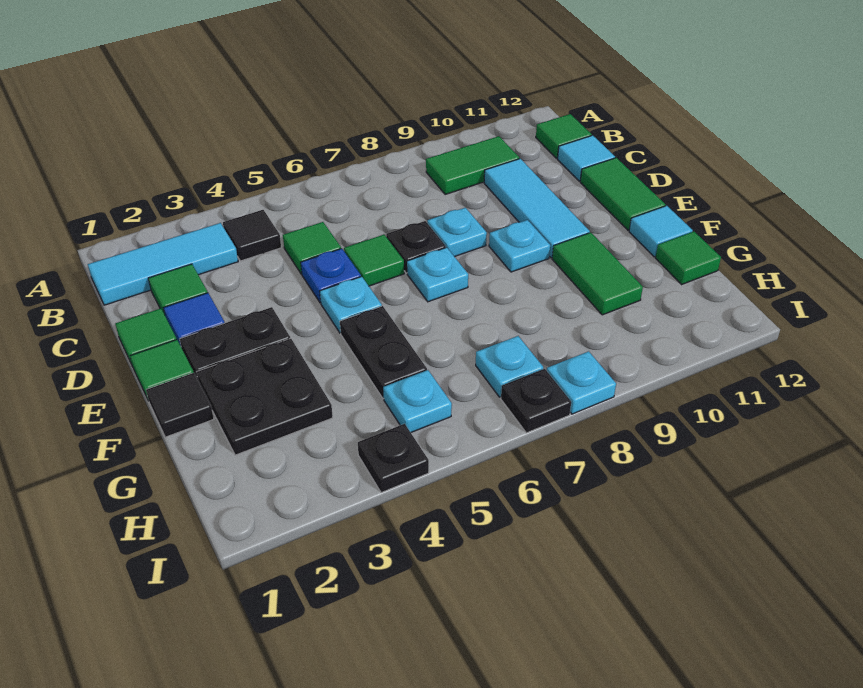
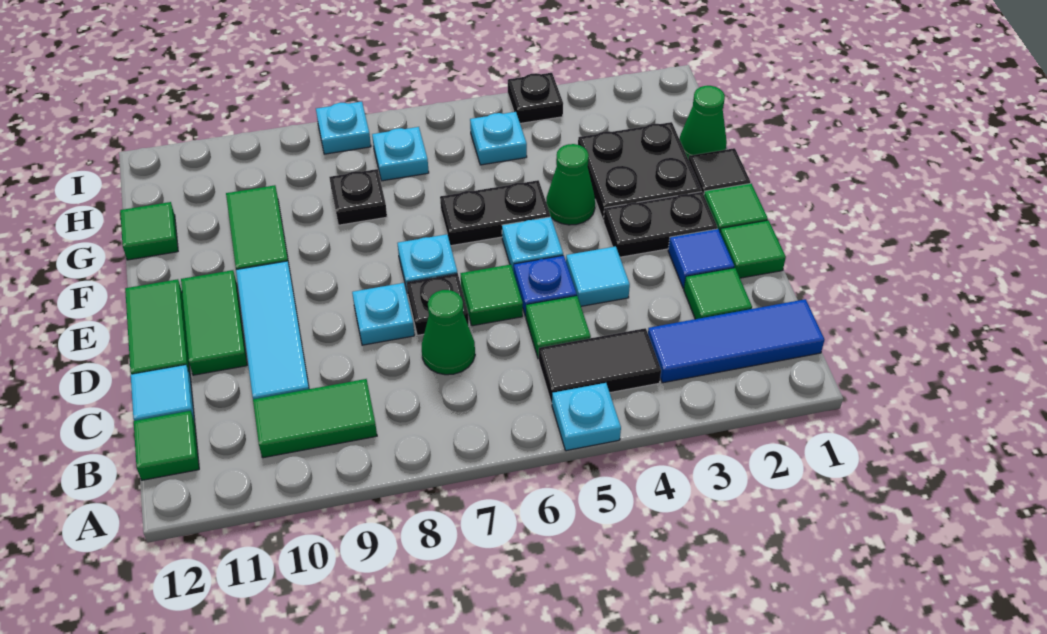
cyan 1x3 tile [88,223,238,305] -> blue 1x3 tile [648,299,824,383]
black 1x1 tile [223,210,281,261] -> black 1x2 tile [539,328,661,403]
none -> green 1x1 cone [422,290,475,375]
none -> green 1x2 tile [181,270,247,375]
cyan 1x1 plate [489,220,550,272] -> cyan 1x1 plate moved to [552,383,621,451]
none -> green 1x1 cone [546,144,595,225]
black 1x2 plate [340,306,427,399] -> black 1x2 plate turned to [440,180,550,246]
cyan 1x1 tile [629,206,693,257] -> cyan 1x1 tile moved to [566,246,630,306]
none -> green 1x1 cone [680,86,727,160]
black 1x1 plate [501,369,571,433] -> black 1x1 plate moved to [329,169,387,225]

